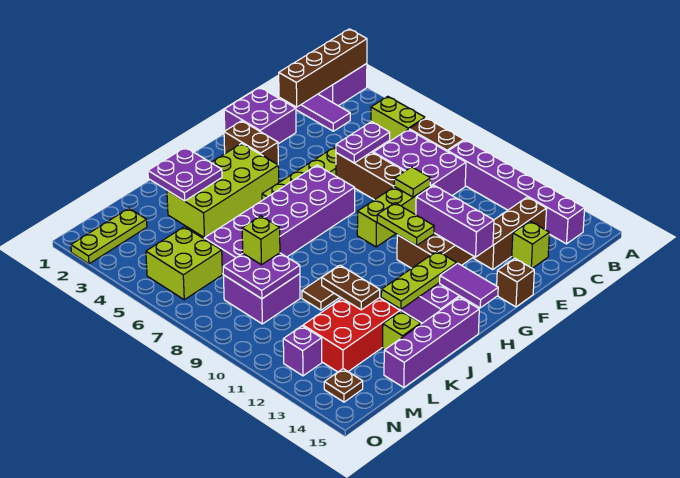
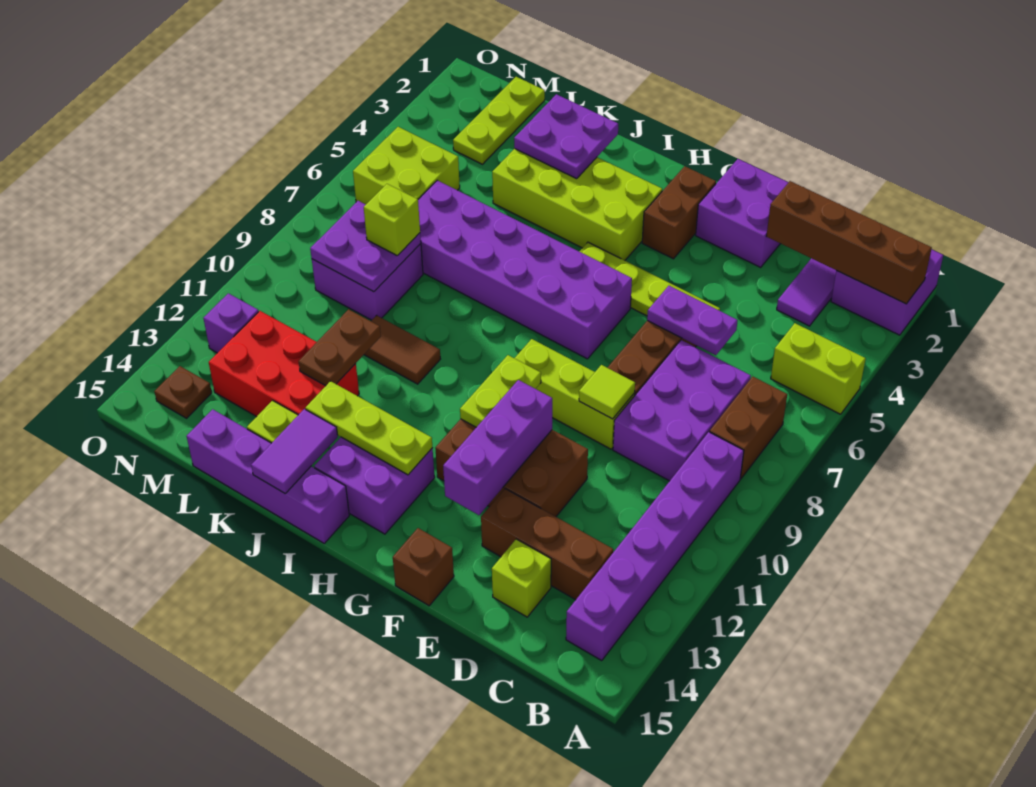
lime 1x2 brick [371,96,425,142] -> lime 1x2 brick turned to [771,323,866,414]
purple 1x2 tile [440,263,498,308] -> purple 1x2 tile moved to [251,409,338,493]
lime 1x3 plate [71,208,147,264] -> lime 1x3 plate turned to [453,77,545,164]

